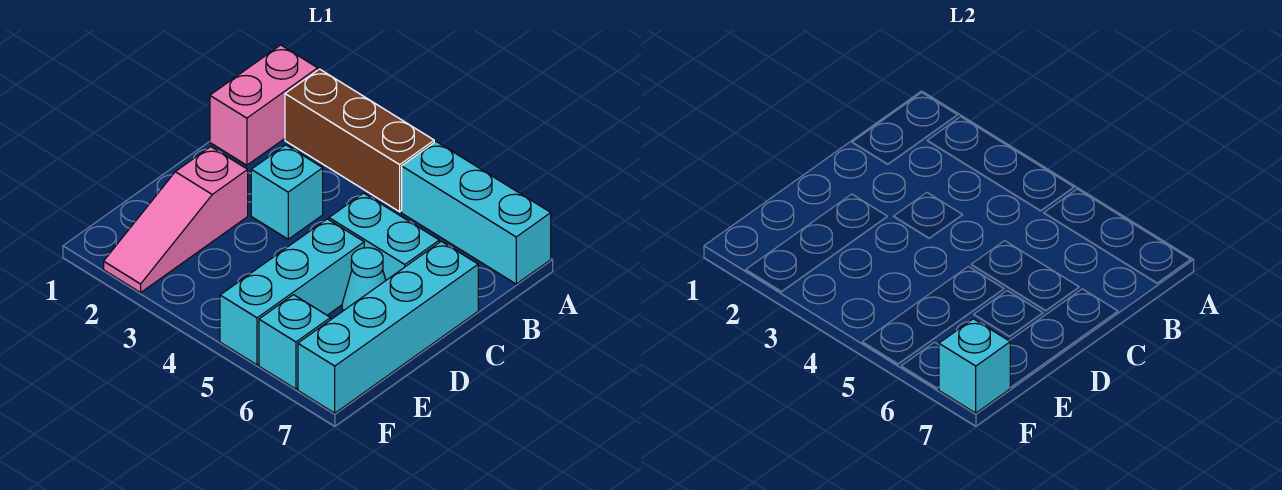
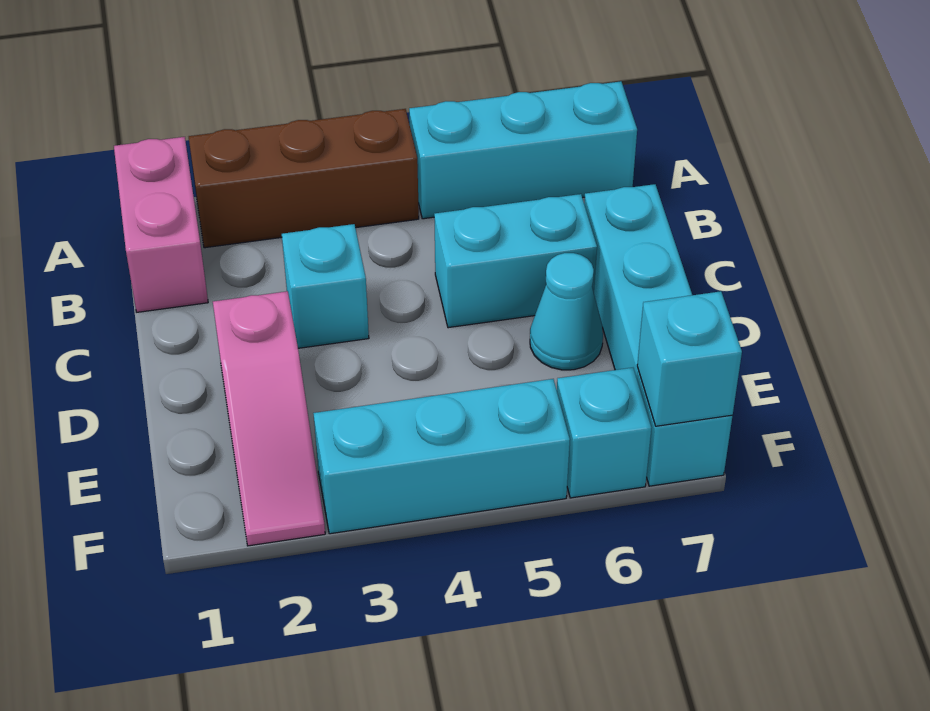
cyan 1x3 brick [220,219,364,365] -> cyan 1x3 brick turned to [313,379,570,534]

